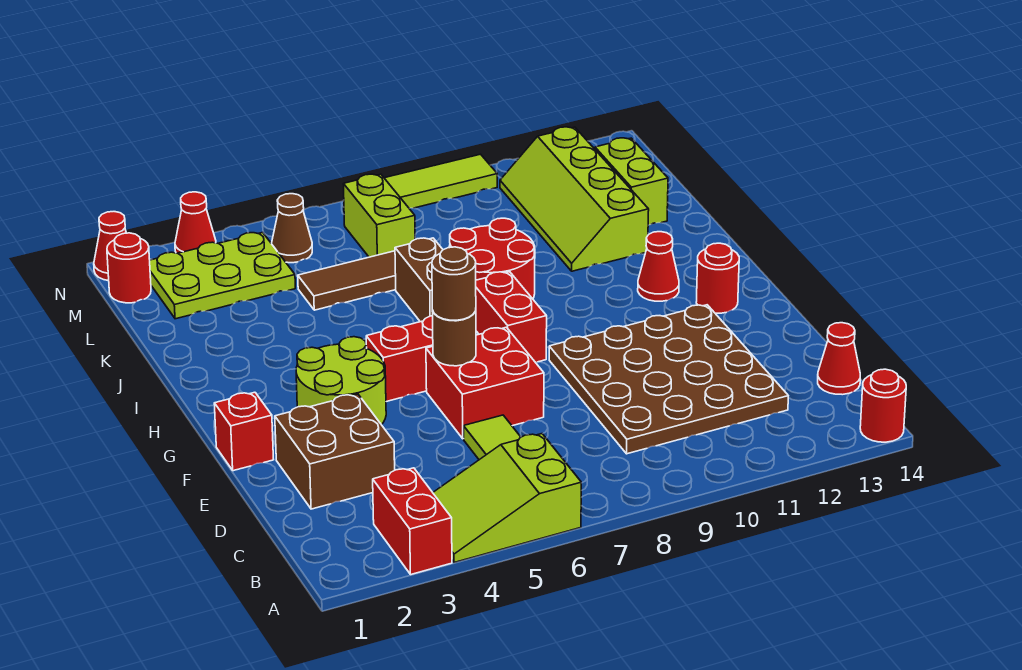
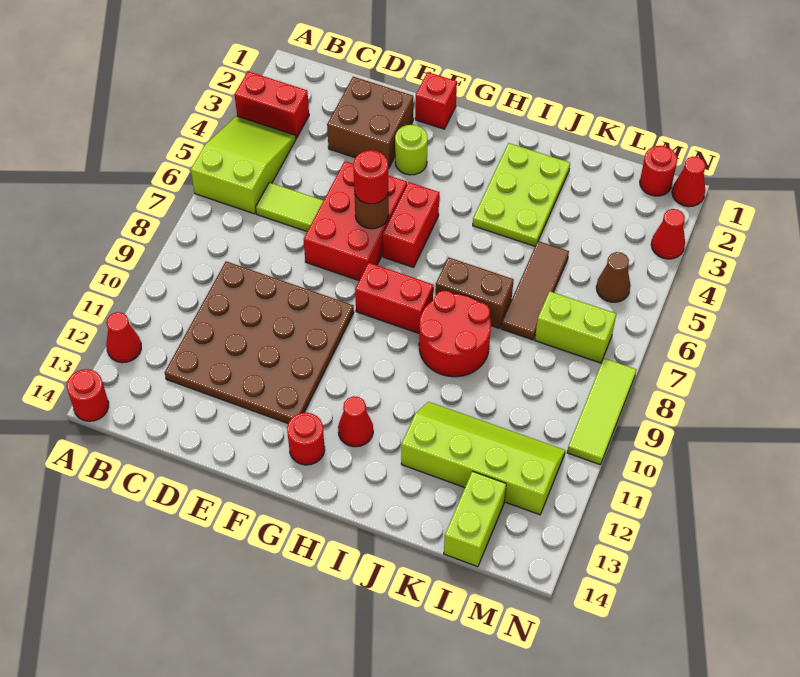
red 1x1 cone [818,323,860,395] -> red 1x1 cone moved to [106,312,141,363]
red 2x2 brick [426,327,544,439] -> red 2x3 brick [304,161,407,280]
lime 2x2 round brick [296,337,386,425] -> lime 1x1 round brick [395,125,428,175]
brown 1x1 round brick [432,247,476,320] -> red 1x1 round brick [353,150,389,204]
lime 1x2 brick [595,138,668,225] -> lime 1x2 brick turned to [444,471,506,567]
lime 2x3 plate [150,232,295,319] -> lime 2x3 plate moved to [473,143,570,246]

